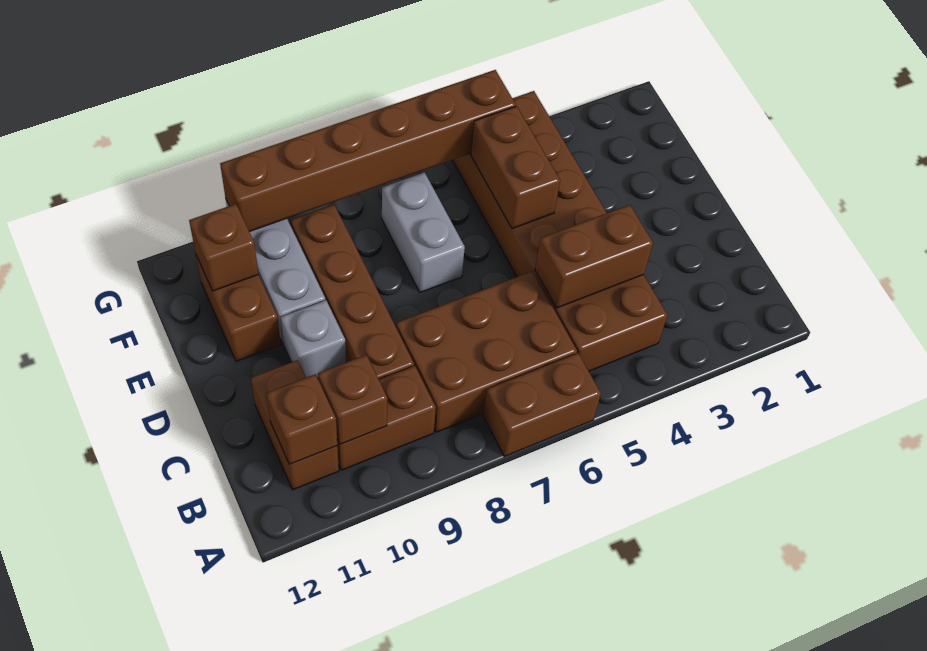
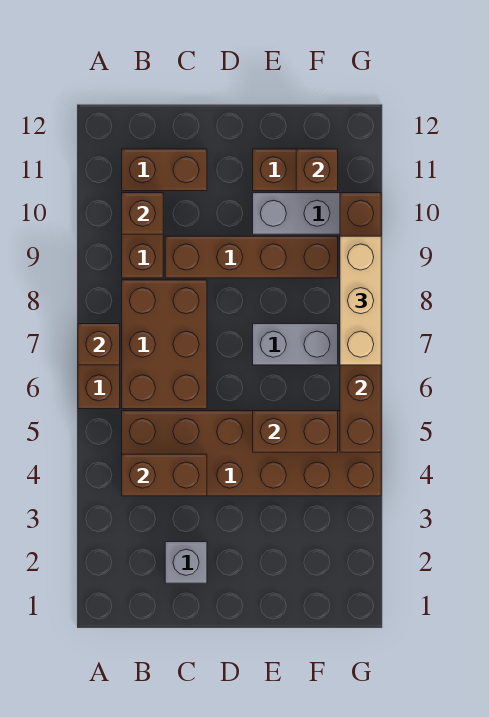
brown 1x1 brick [266,374,337,464] -> brown 1x1 brick moved to [78,324,120,365]
brown 1x2 brick [535,205,653,308] -> brown 1x2 brick turned to [122,454,207,496]
grey 1x1 brick [281,300,346,378] -> grey 1x1 brick moved to [165,542,207,583]
none -> tan 1x3 brick [340,236,381,365]

